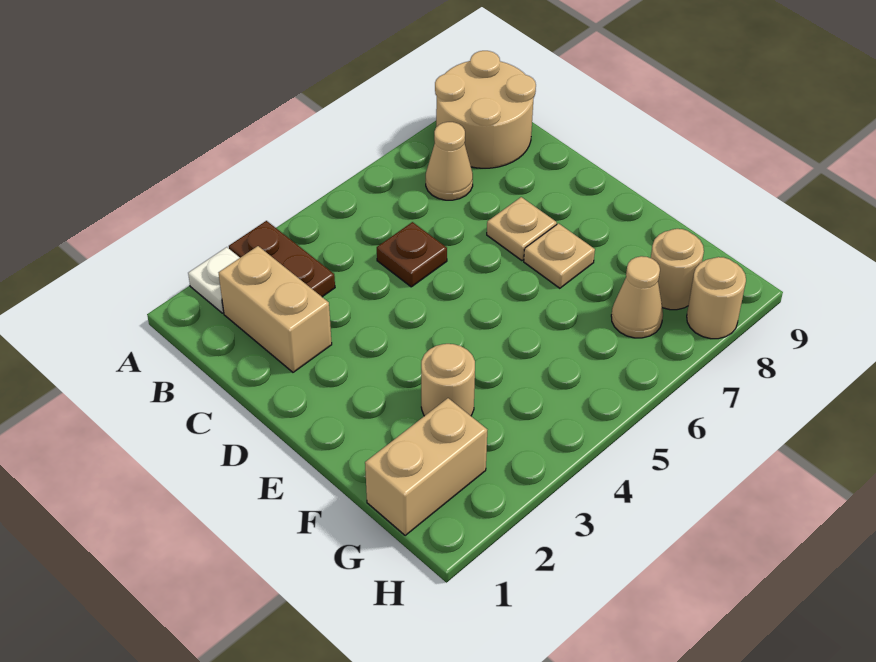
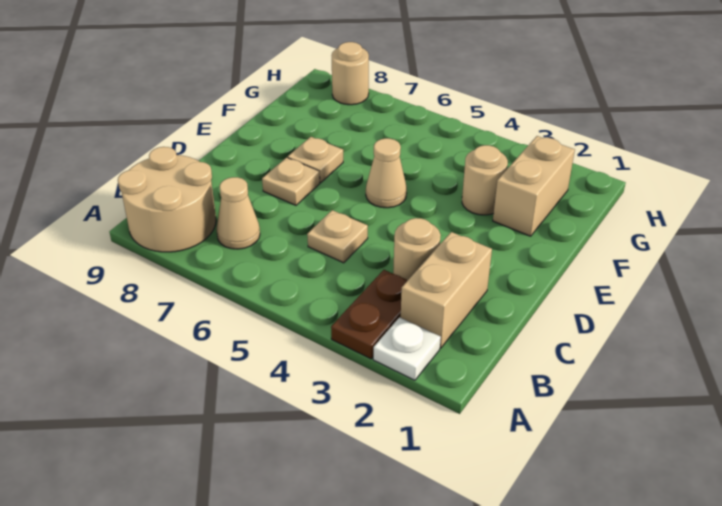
brown 1x1 plate [377,222,447,287] -> tan 1x1 plate [307,210,368,263]
tan 1x2 brick [365,398,487,535] -> tan 1x2 brick turned to [493,136,575,236]
tan 1x1 cone [611,256,663,338] -> tan 1x1 cone moved to [366,138,407,208]
tan 1x1 round brick [651,229,704,310] -> tan 1x1 round brick moved to [393,218,441,280]

